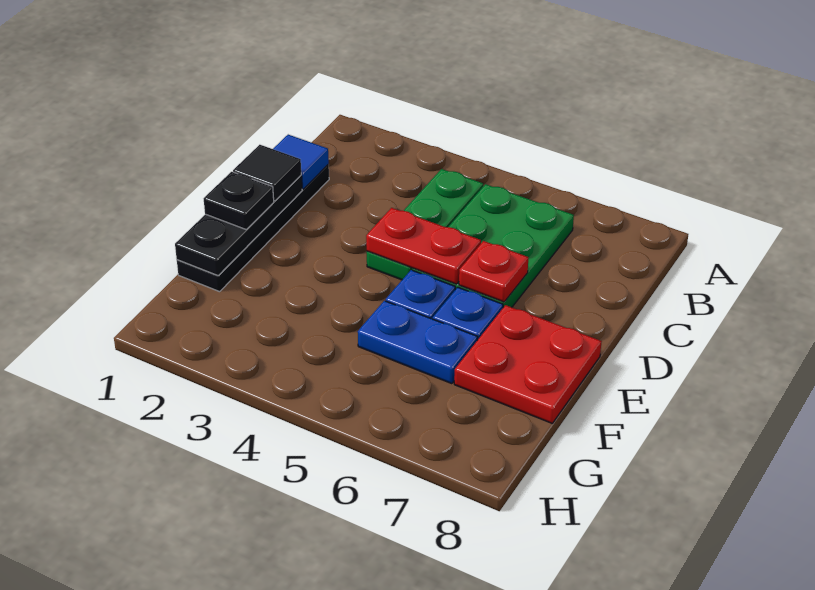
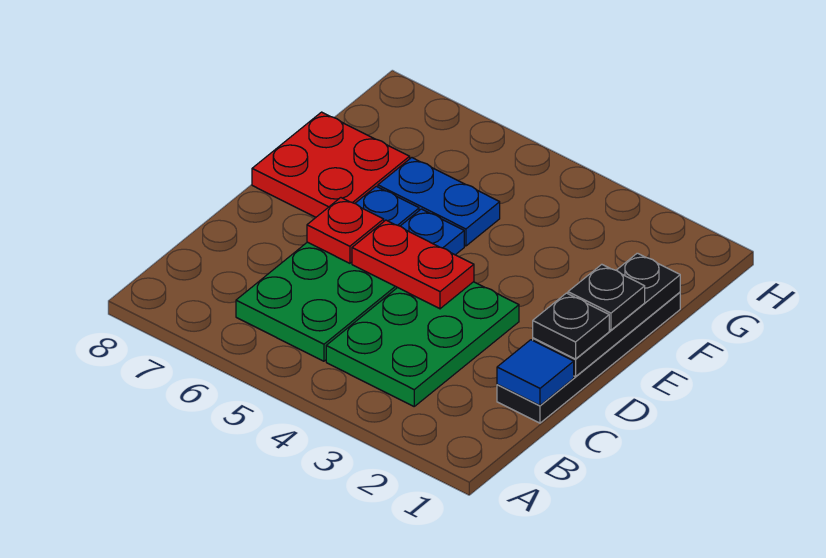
green 1x3 plate [367,169,483,280] -> green 2x3 plate [326,282,519,406]
black 1x1 tile [233,145,301,201] -> black 1x1 plate [533,293,609,359]

